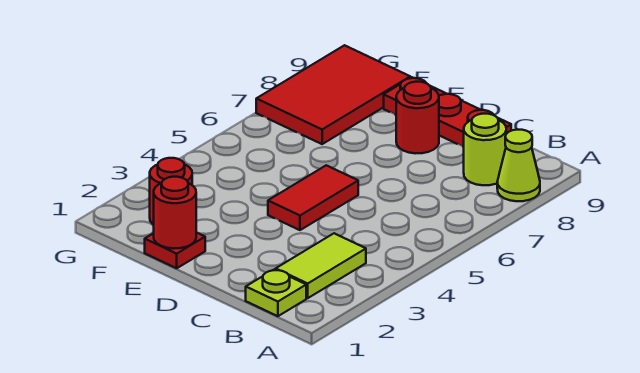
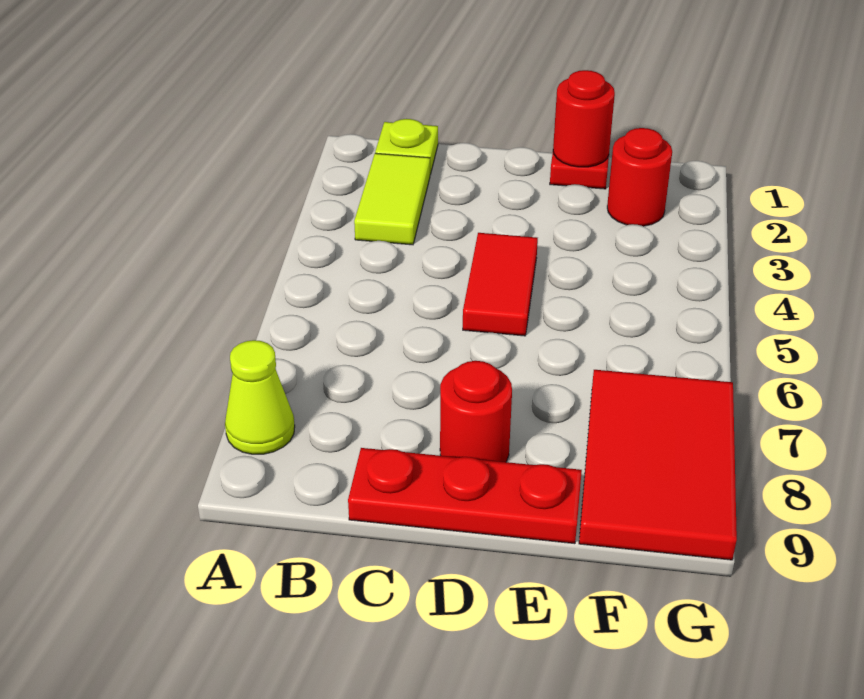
lime 1x1 round brick [464,114,506,185] -> none

